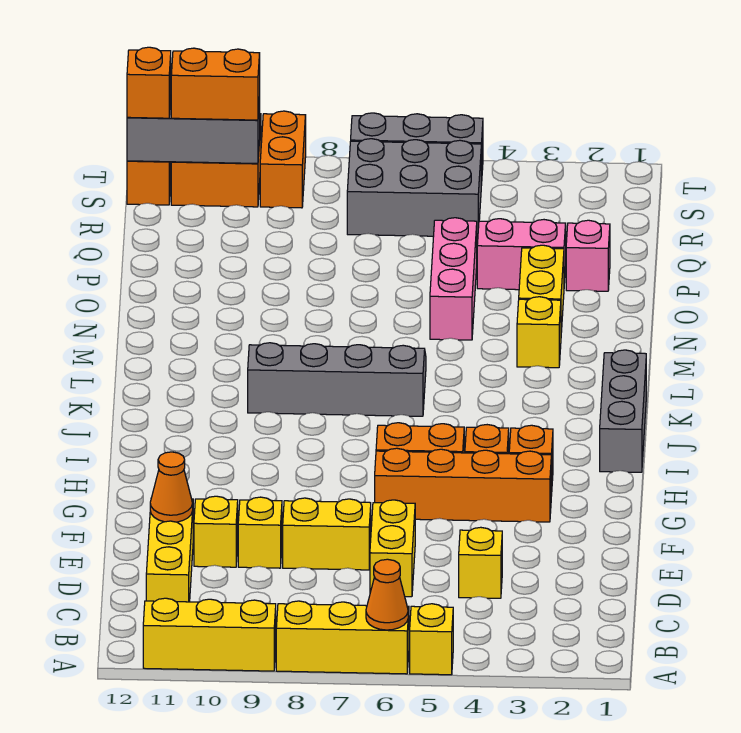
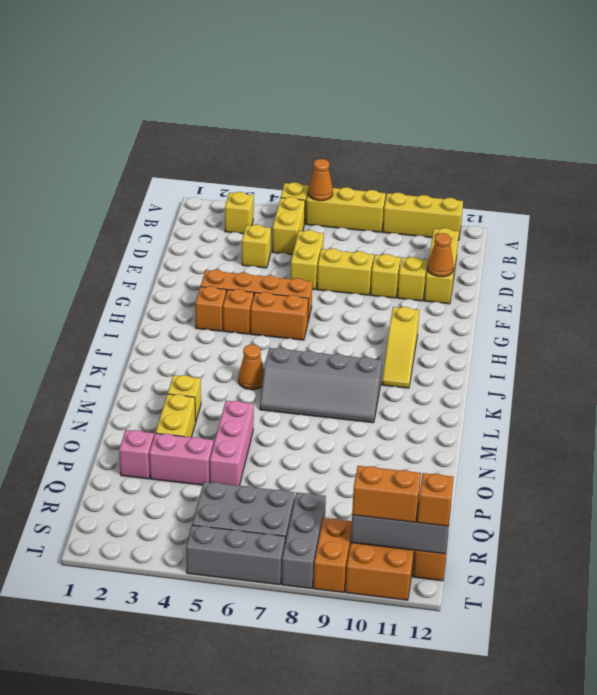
none -> yellow 1x1 brick [225,192,254,234]
none -> yellow 1x2 brick [272,197,305,255]
none -> yellow 1x3 slope [382,307,419,388]
grey 1x3 brick [600,350,646,472] -> grey 1x3 brick moved to [282,492,326,589]
none -> orange 1x1 cone [238,345,264,390]

